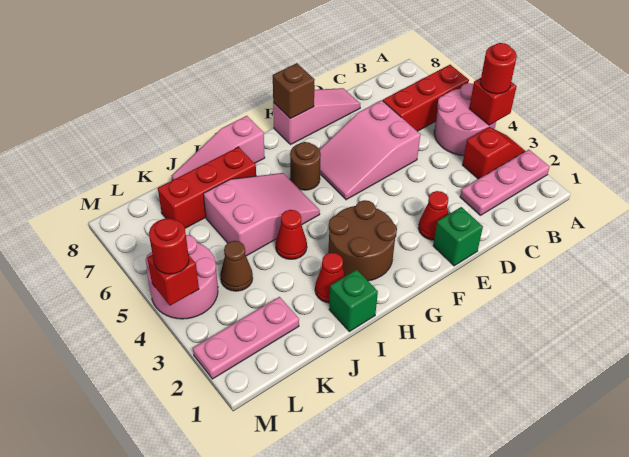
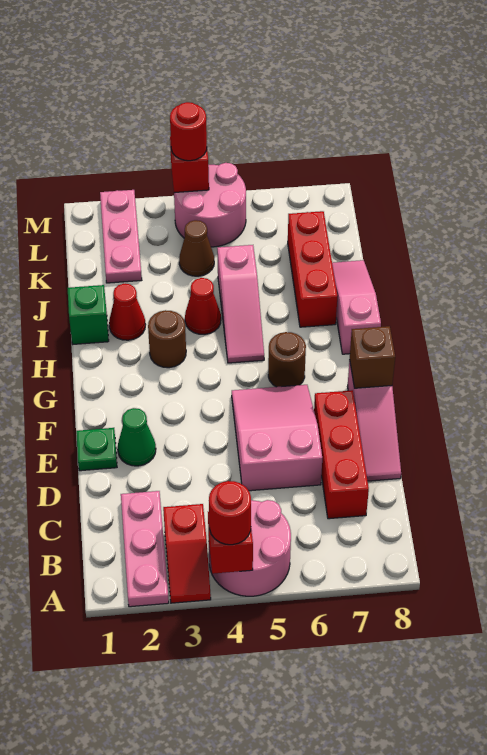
red 1x3 brick [383,65,469,131] -> red 1x3 brick moved to [314,390,369,519]
green 1x1 brick [433,207,483,266] -> green 1x1 plate [76,428,117,471]
red 1x1 cone [418,191,448,240] -> green 1x1 cone [118,408,156,466]
brown 2x2 round brick [328,200,397,281] -> brown 1x1 round brick [148,310,186,368]
pink 2x3 slope [204,173,320,256] -> pink 1x3 slope [217,245,264,363]

